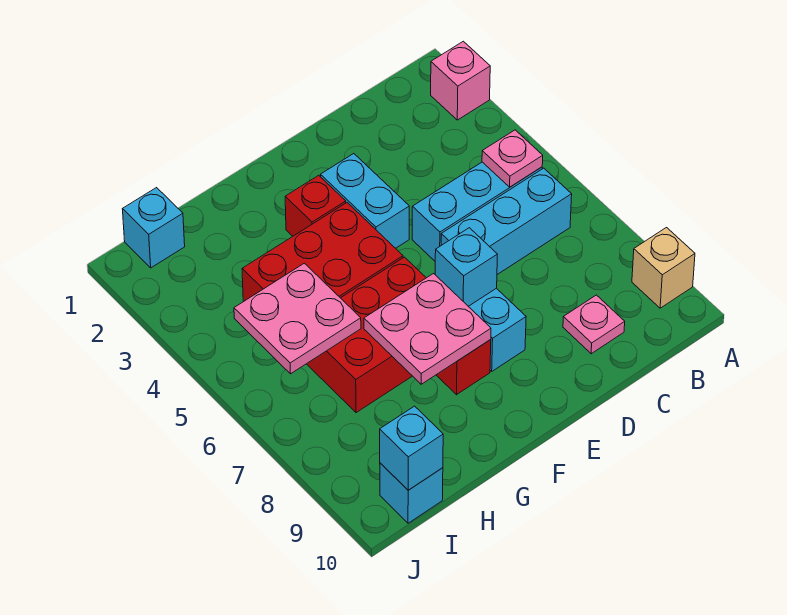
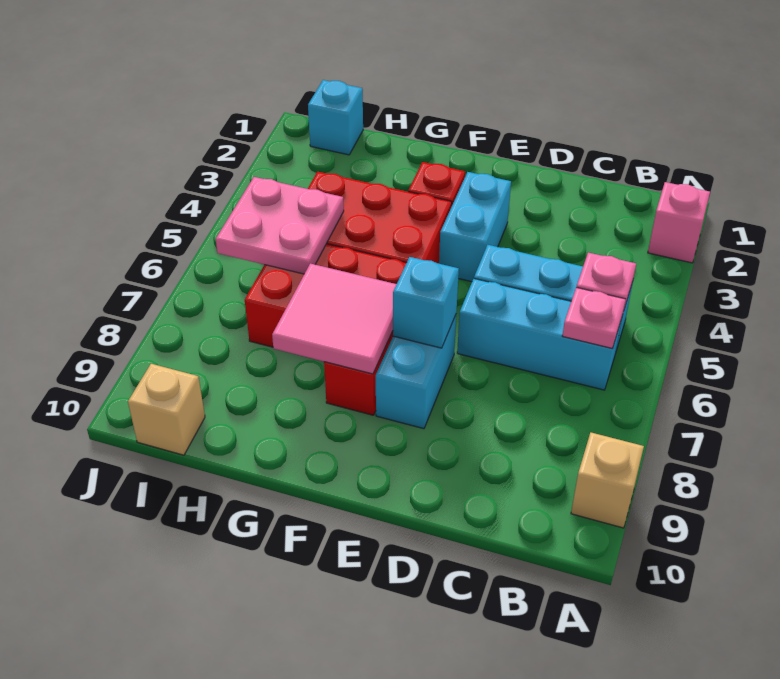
pink 1x1 plate [563,295,625,354] -> pink 1x1 plate moved to [562,287,626,348]
pink 2x2 plate [364,274,491,384] -> pink 2x2 tile [272,264,397,374]
cyan 1x1 brick [380,463,443,523] -> tan 1x1 brick [128,364,205,455]
cyan 1x1 brick [380,406,443,490] -> none

